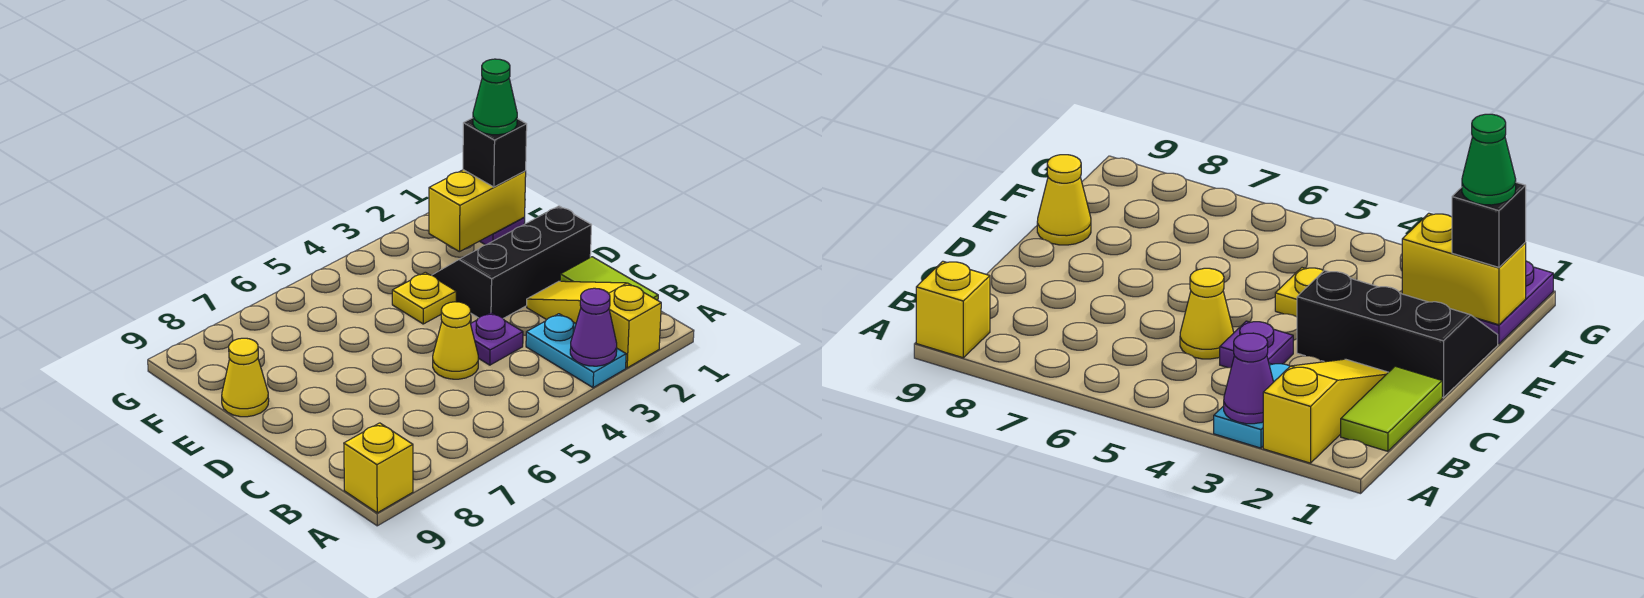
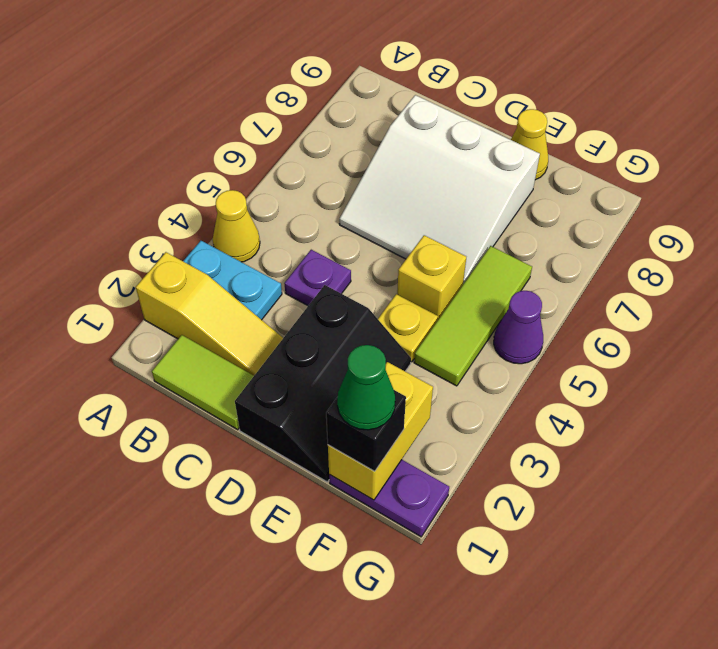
purple 1x1 cone [570,288,617,366] -> purple 1x1 cone moved to [494,291,543,364]
yellow 1x1 brick [344,423,413,513] -> yellow 1x1 brick moved to [397,235,466,319]
yellow 1x1 cone [433,302,478,379] -> yellow 1x1 cone moved to [213,190,260,262]
none -> white 3x3 slope [339,95,540,284]
none -> lime 1x3 tile [414,246,532,386]

